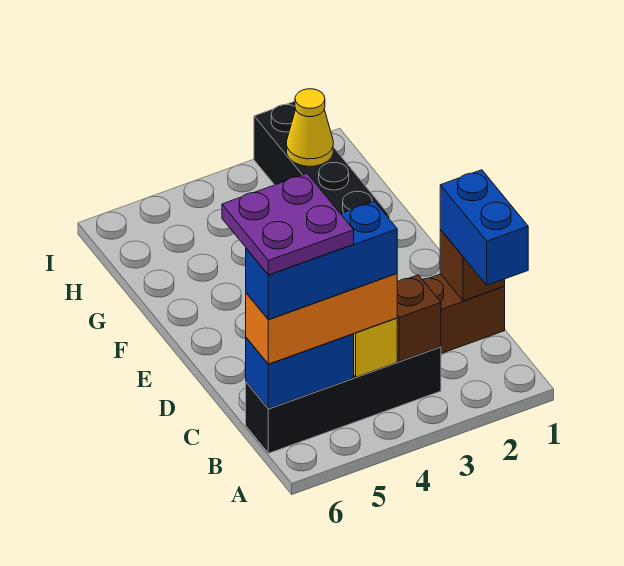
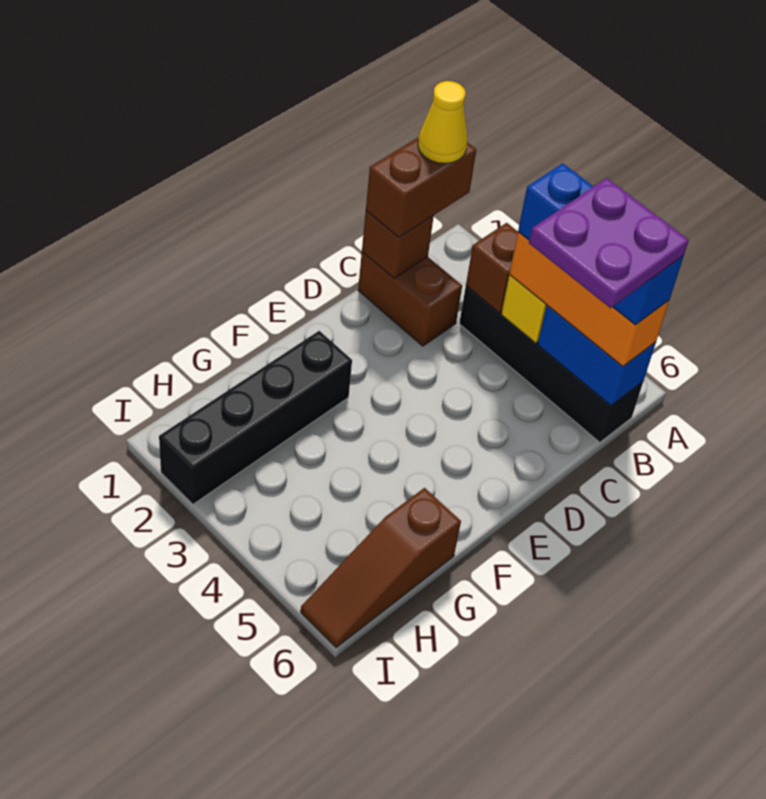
blue 1x2 brick [440,170,528,285] -> brown 1x2 brick [366,137,476,237]
none -> brown 1x3 slope [301,488,461,648]
yellow 1x1 cone [287,89,333,166] -> yellow 1x1 cone moved to [418,81,467,163]

